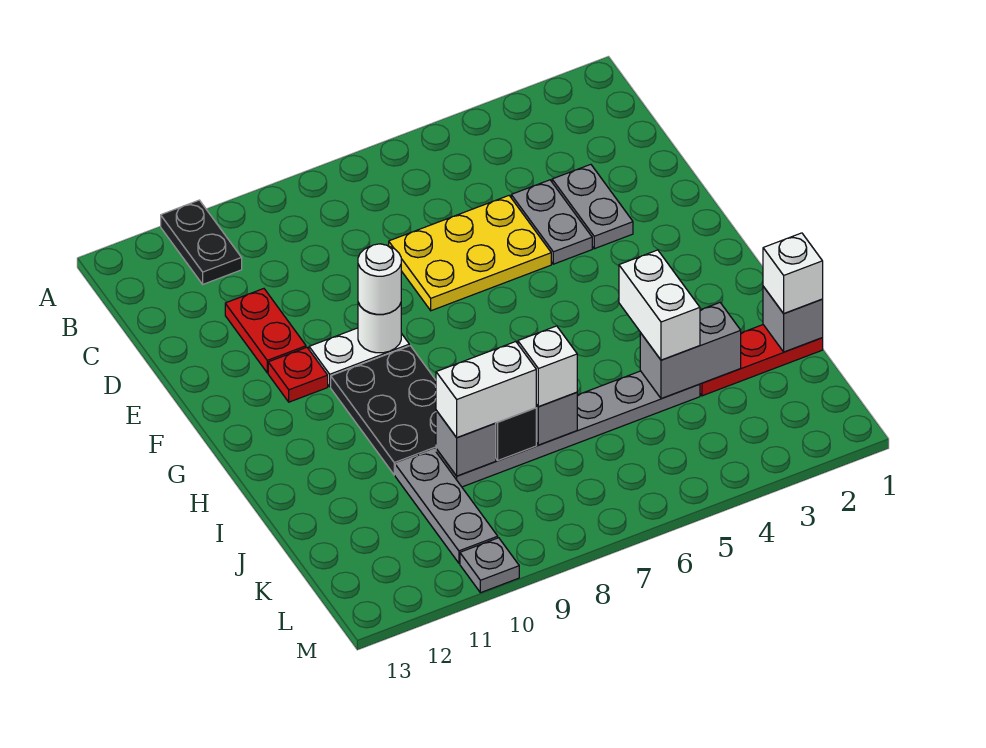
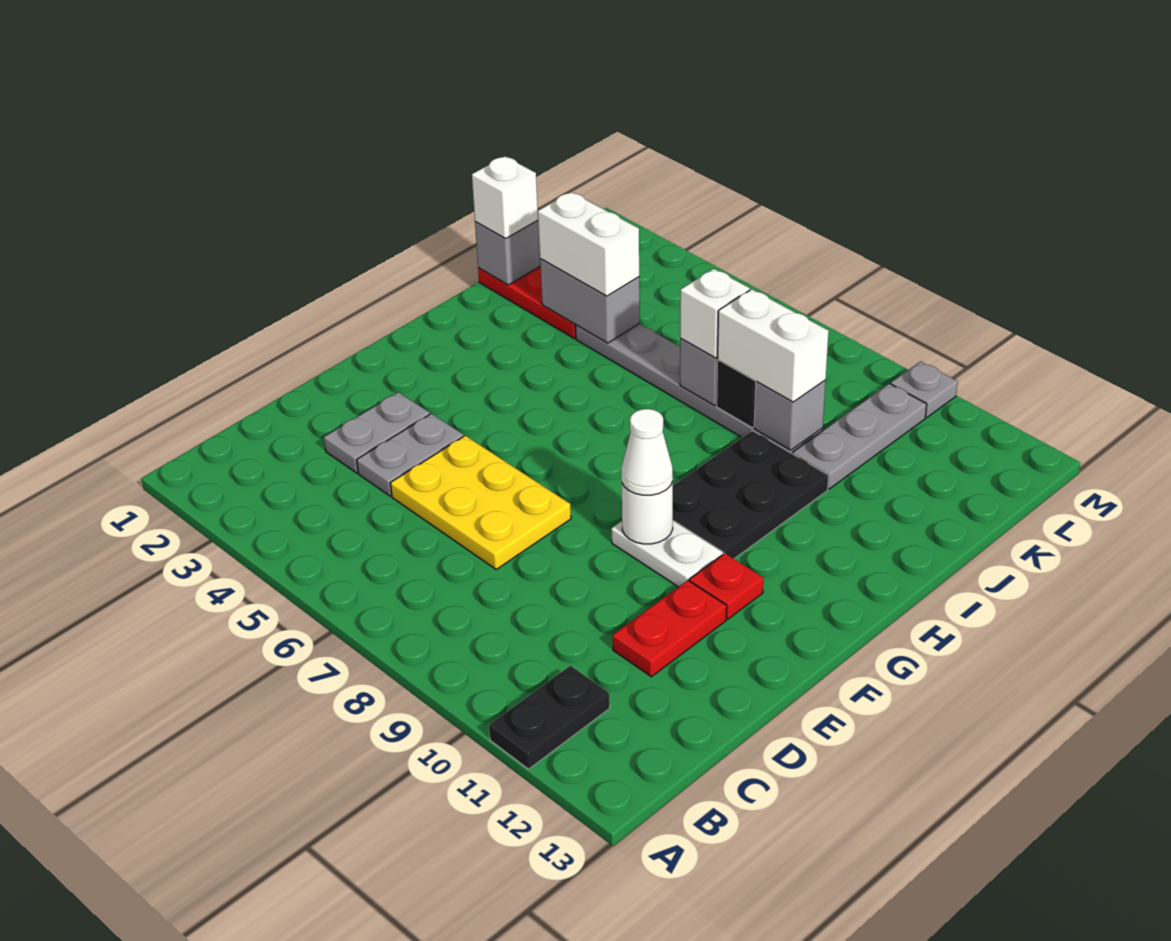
white 1x1 round brick [358,244,401,314] -> white 1x1 cone [621,409,673,495]
white 1x2 brick [619,250,700,360] -> white 1x2 brick turned to [538,192,639,296]

